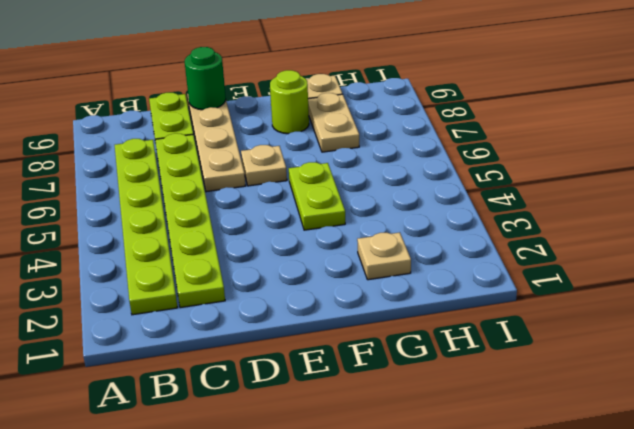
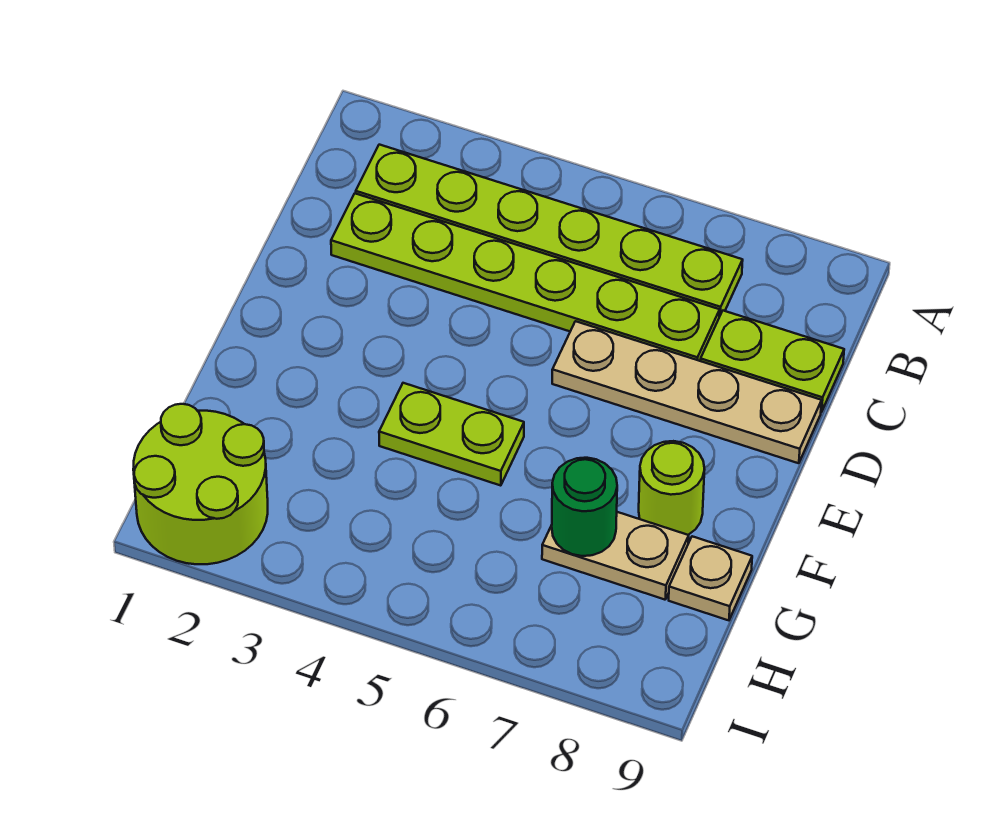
green 1x1 round brick [185,47,226,110] -> green 1x1 round brick moved to [552,458,617,556]
tan 1x1 plate [241,145,287,186] -> none
tan 1x1 plate [357,232,411,280] -> none
none -> lime 2x2 round brick [133,404,268,564]

